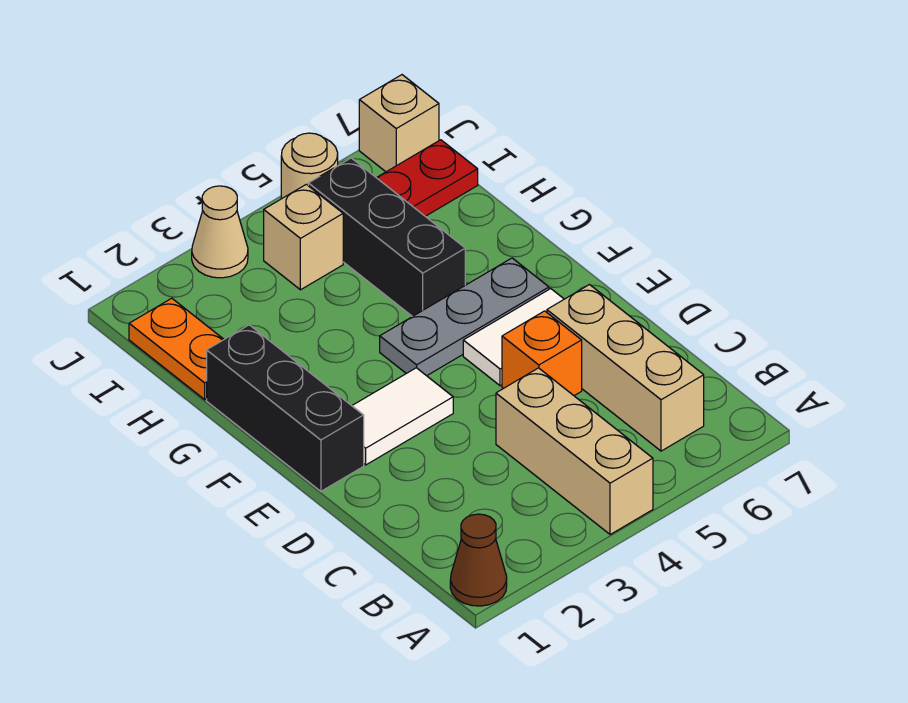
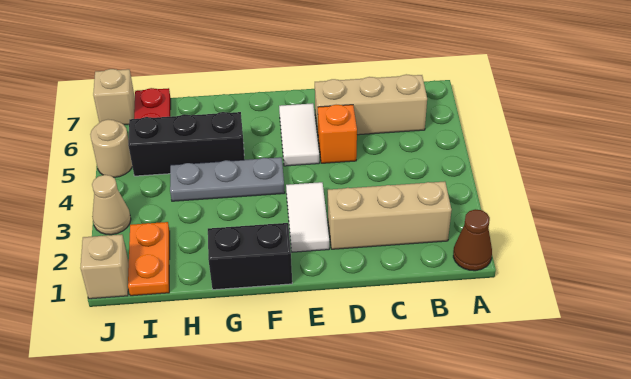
tan 1x3 brick [496,368,653,535] -> tan 1x3 brick moved to [328,181,452,249]
black 1x3 brick [207,325,364,491] -> black 1x2 brick [208,223,292,290]
grey 1x3 plate [380,258,549,376] -> grey 1x3 plate turned to [170,157,285,201]
orange 1x2 plate [129,298,224,399] -> orange 1x2 plate turned to [128,222,170,296]
tan 1x1 brick [264,184,343,290] -> tan 1x1 brick moved to [80,235,129,299]

